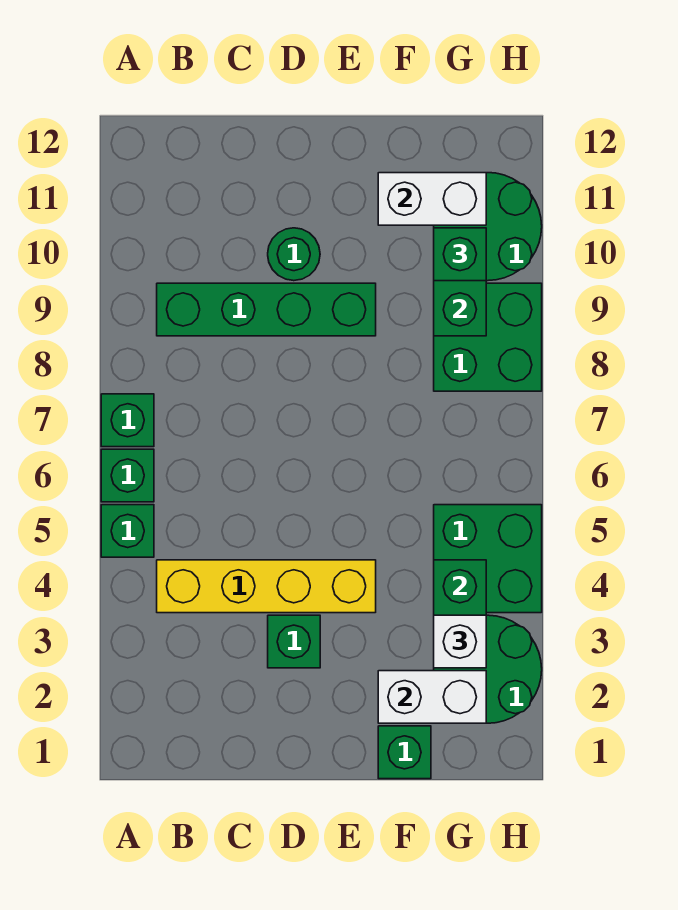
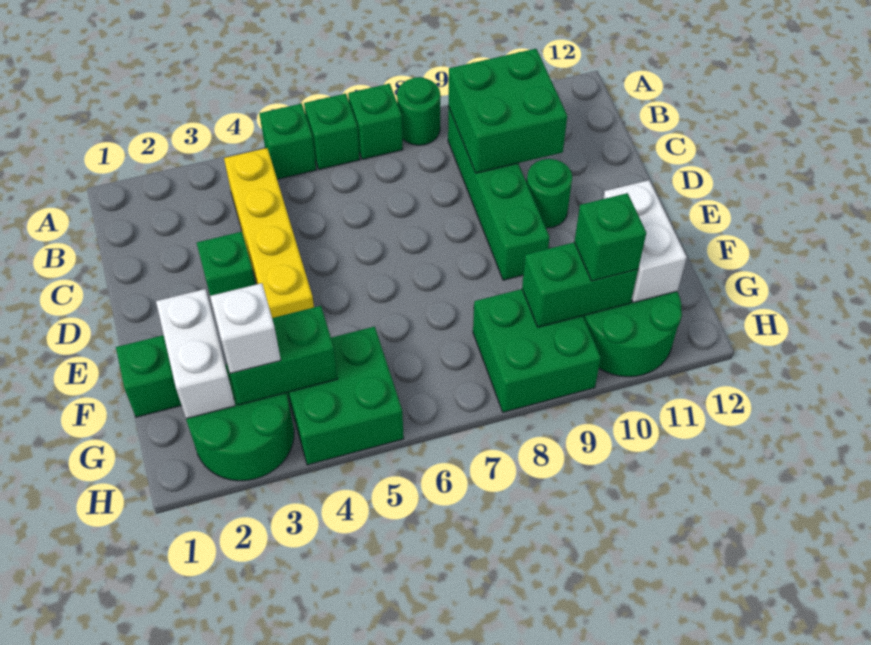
none -> green 1x1 round brick [397,77,440,145]
none -> green 2x2 brick [448,49,567,173]

